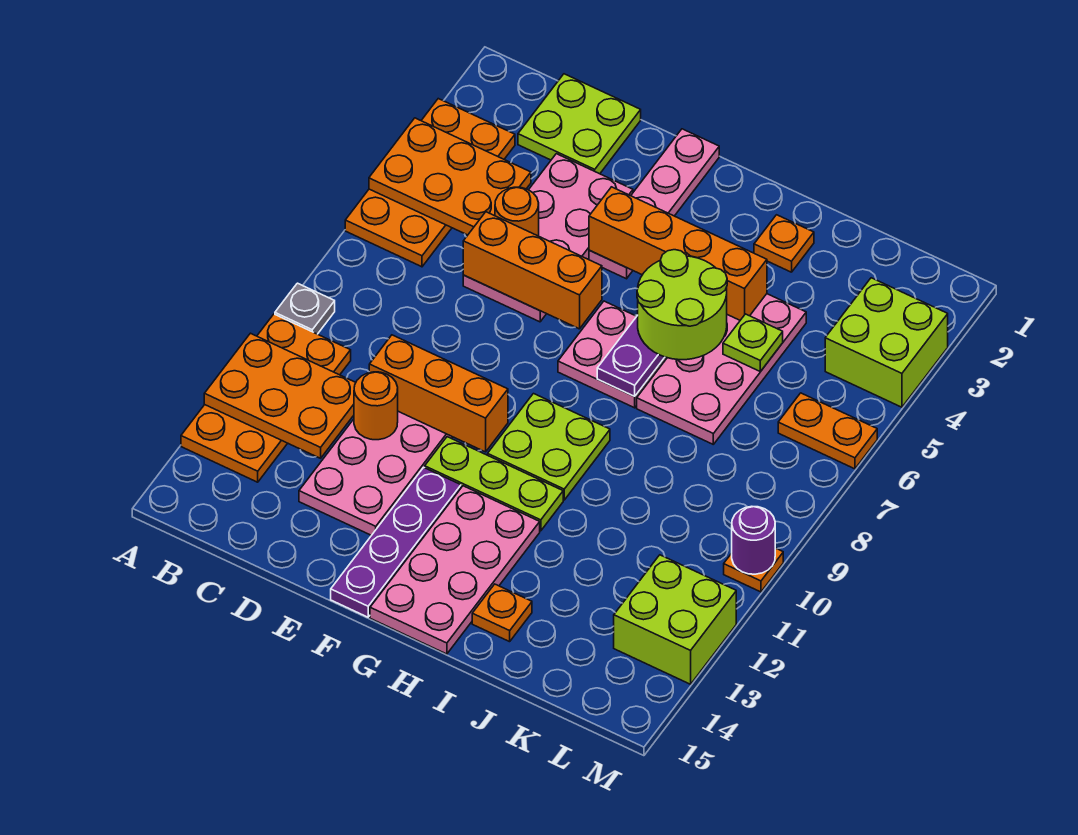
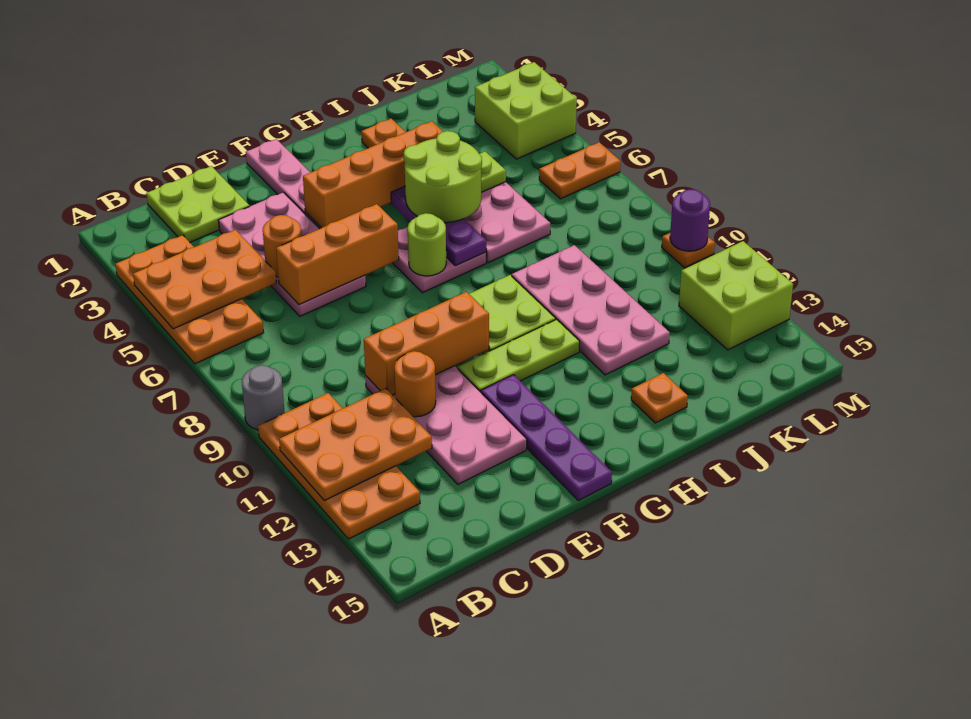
grey 1x1 plate [275,283,335,334] -> grey 1x1 round brick [242,365,285,430]
none -> lime 1x1 round brick [408,213,446,276]
pink 2x4 plate [370,486,540,654] -> pink 2x4 plate moved to [512,245,670,375]

